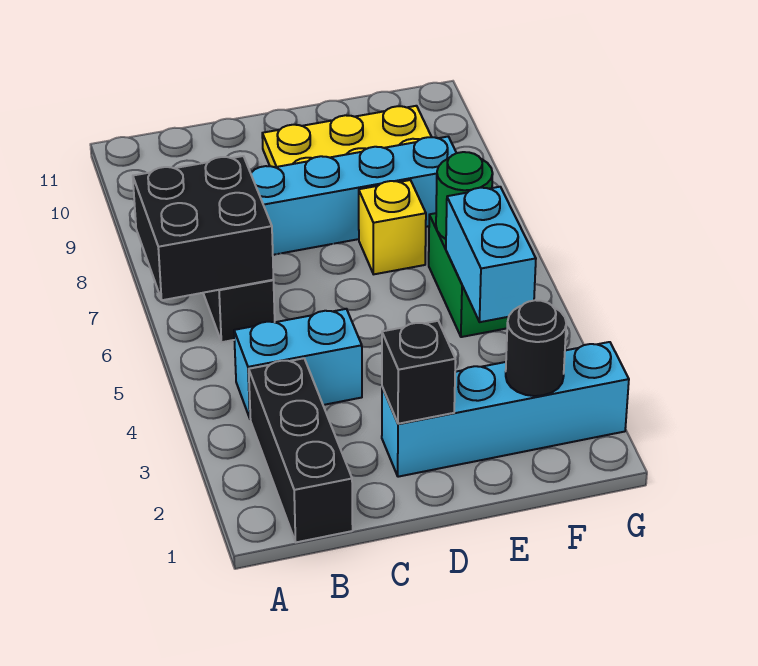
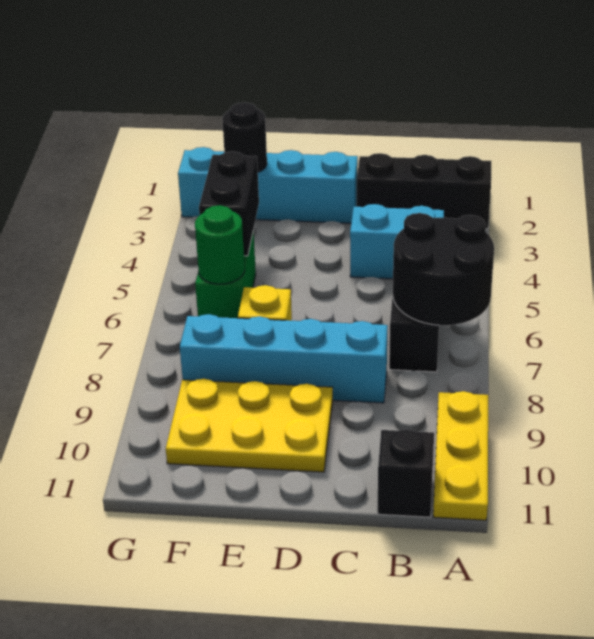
black 2x2 brick [133,156,274,300] -> black 2x2 round brick [393,213,494,325]
none -> yellow 1x3 plate [433,391,488,520]
black 1x3 brick [249,358,353,542] -> black 1x3 brick turned to [357,153,491,229]
black 1x1 brick [382,321,455,424] -> black 1x1 brick moved to [377,429,434,517]
cyan 1x2 brick [446,187,536,322] -> black 1x2 brick [199,152,259,256]

